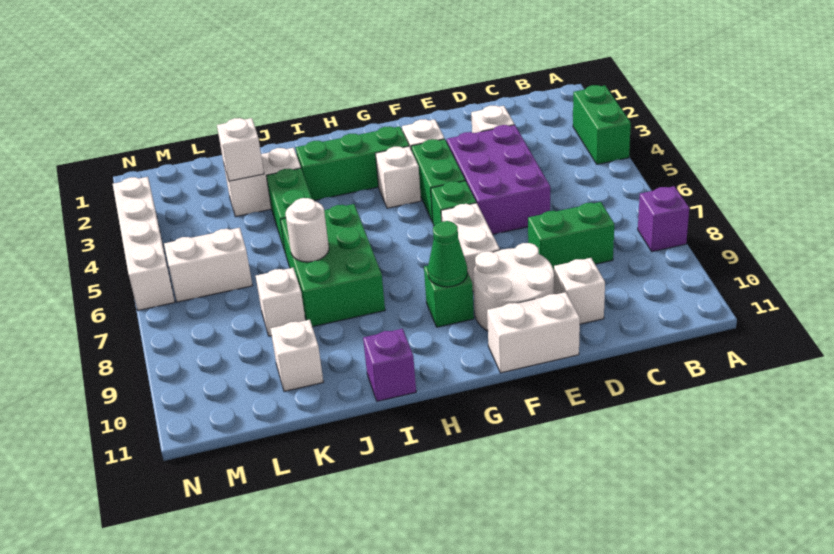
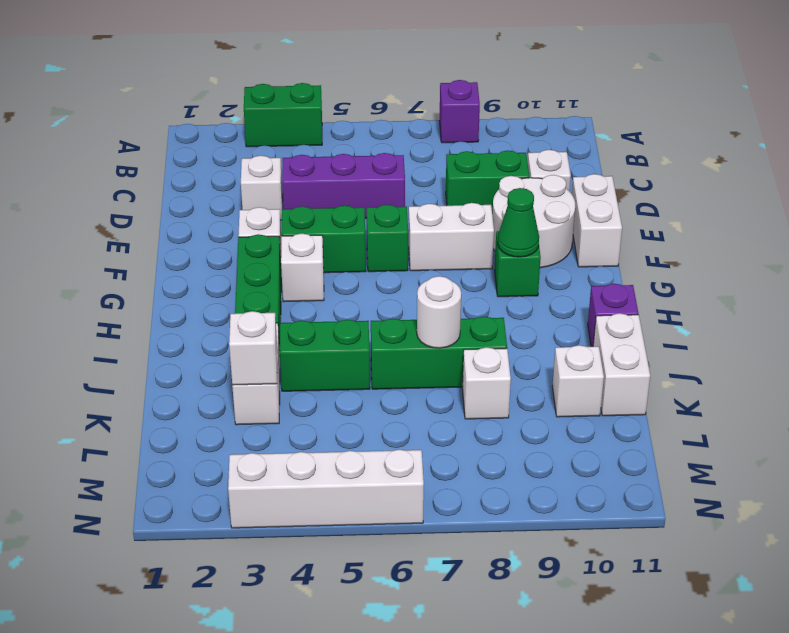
green 1x2 brick [528,202,614,270] -> green 1x2 brick turned to [446,150,529,214]
purple 2x3 brick [447,125,550,234] -> purple 1x3 brick [282,153,405,218]
green 2x3 brick [280,204,385,327] -> green 1x3 brick [371,316,507,389]
white 1x2 brick [164,228,252,302] -> white 1x2 brick moved to [593,313,650,416]

